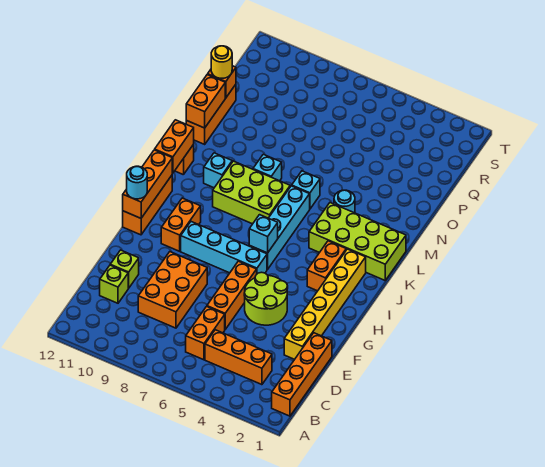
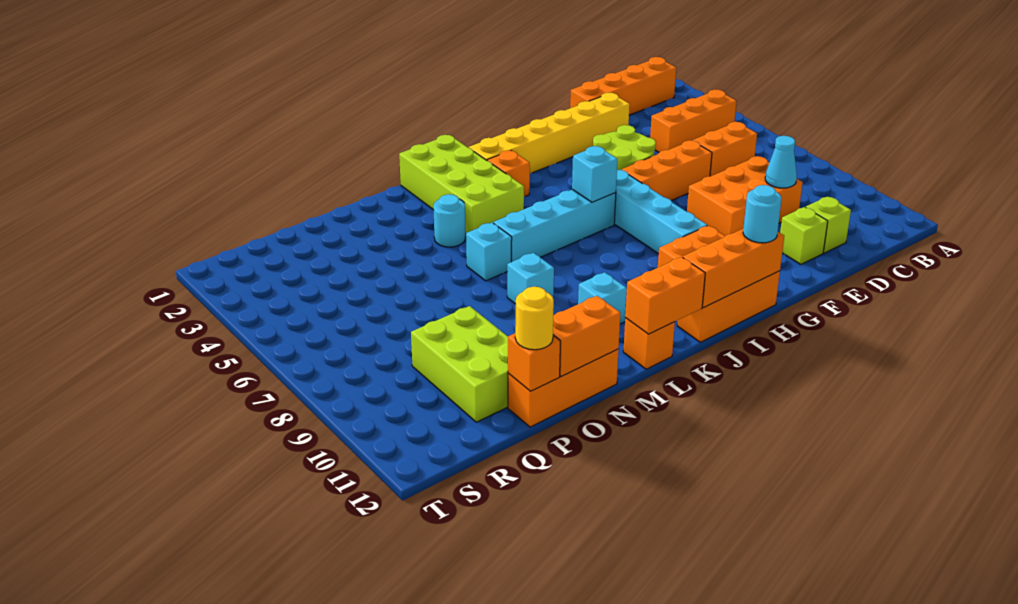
orange 1x3 brick [205,330,272,385] -> orange 1x3 brick turned to [650,89,736,152]
none -> cyan 1x1 cone [765,136,797,188]
orange 1x2 brick [307,241,346,291] -> orange 1x1 brick [487,150,530,197]
lime 2x3 brick [213,161,290,224] -> lime 2x3 brick moved to [411,306,508,422]

